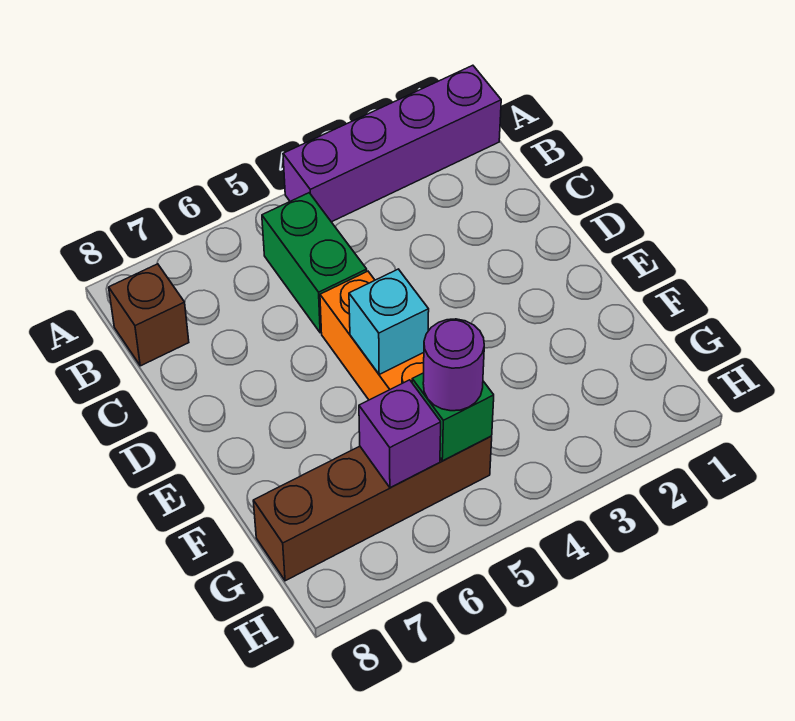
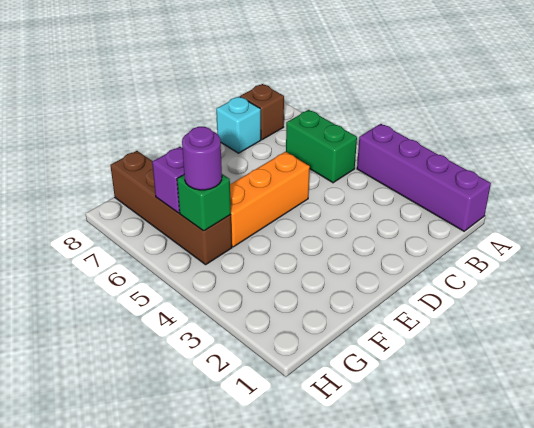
green 1x2 brick [262,193,367,333] -> green 1x2 brick turned to [286,110,357,183]
cyan 1x1 brick [349,269,429,374] -> cyan 1x1 brick moved to [216,96,261,153]

